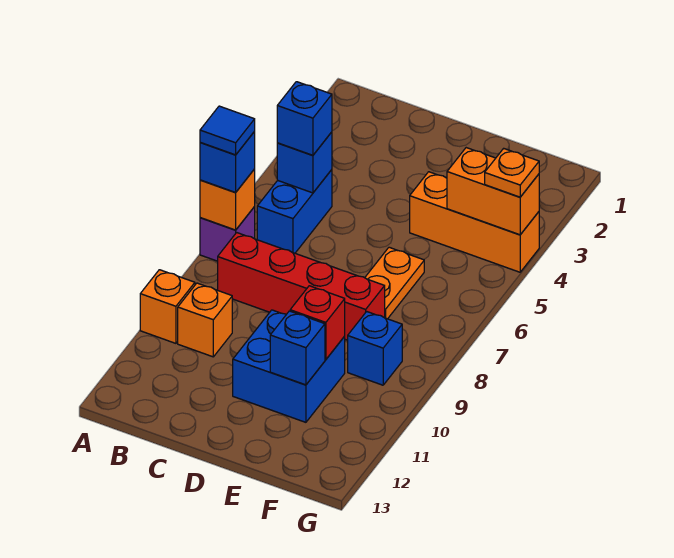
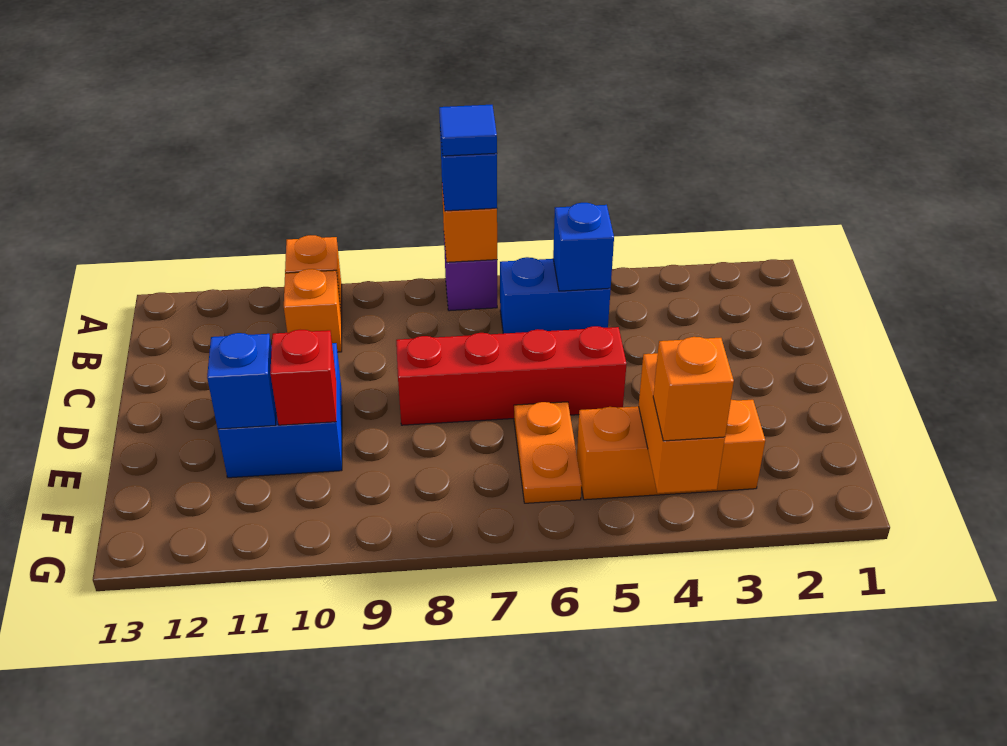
blue 1x1 brick [277,82,332,155] -> none
red 1x4 brick [218,233,385,340] -> red 1x4 brick turned to [396,326,626,425]
orange 1x3 brick [410,172,539,272] -> orange 1x3 brick turned to [577,400,765,500]
orange 1x2 plate [365,247,424,319] -> orange 1x2 plate turned to [514,402,582,503]
blue 1x1 brick [348,312,402,385] -> none
orange 1x1 plate [485,148,539,197] -> orange 1x1 brick [653,337,734,441]

